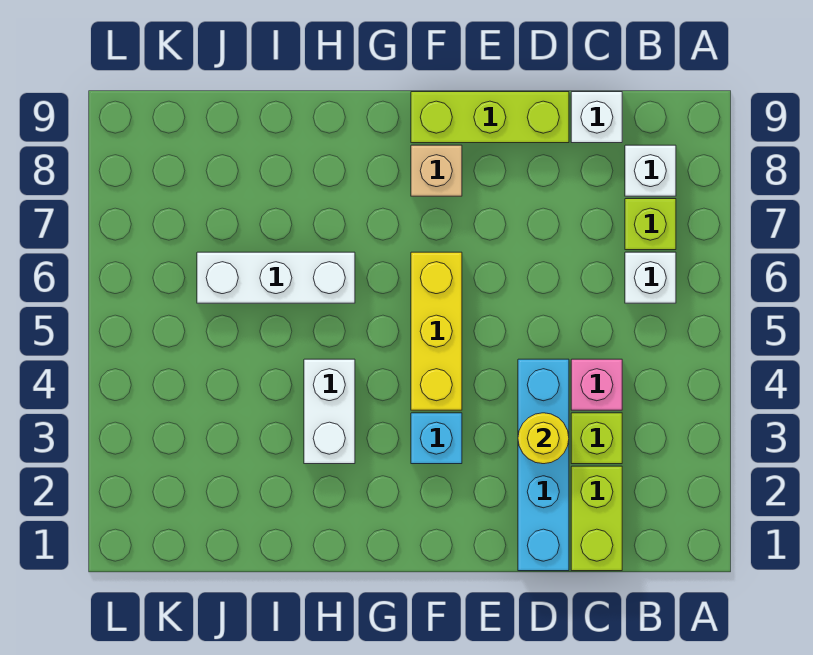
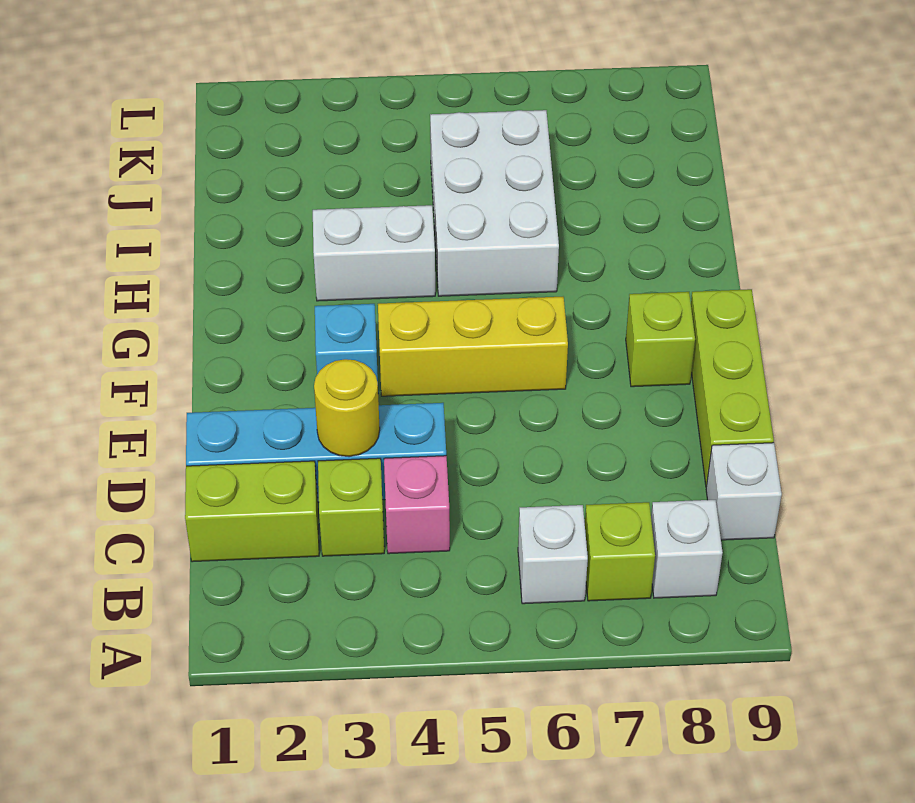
tan 1x1 brick [411,145,462,196] -> lime 1x1 brick [626,292,695,387]
white 1x3 brick [197,252,355,303] -> white 2x3 brick [430,110,559,296]

